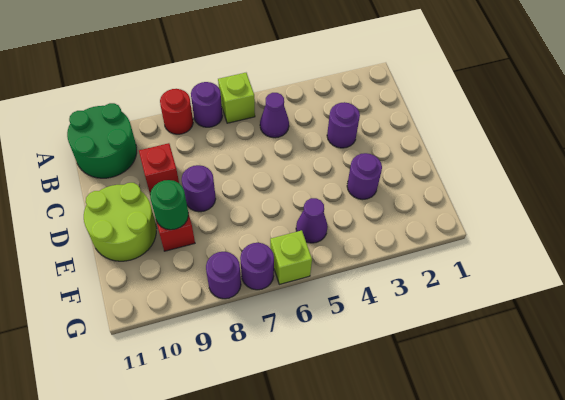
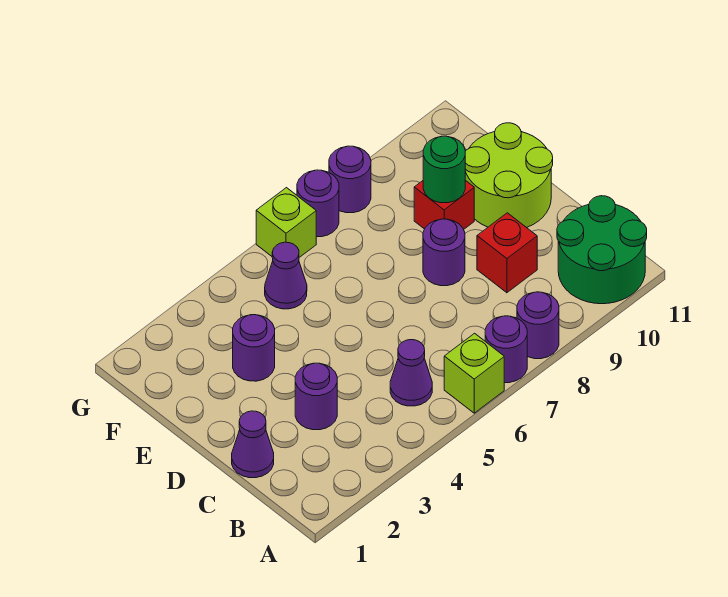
red 1x1 round brick [160,89,193,134] -> purple 1x1 round brick [517,292,559,359]
none -> purple 1x1 cone [232,411,274,478]

